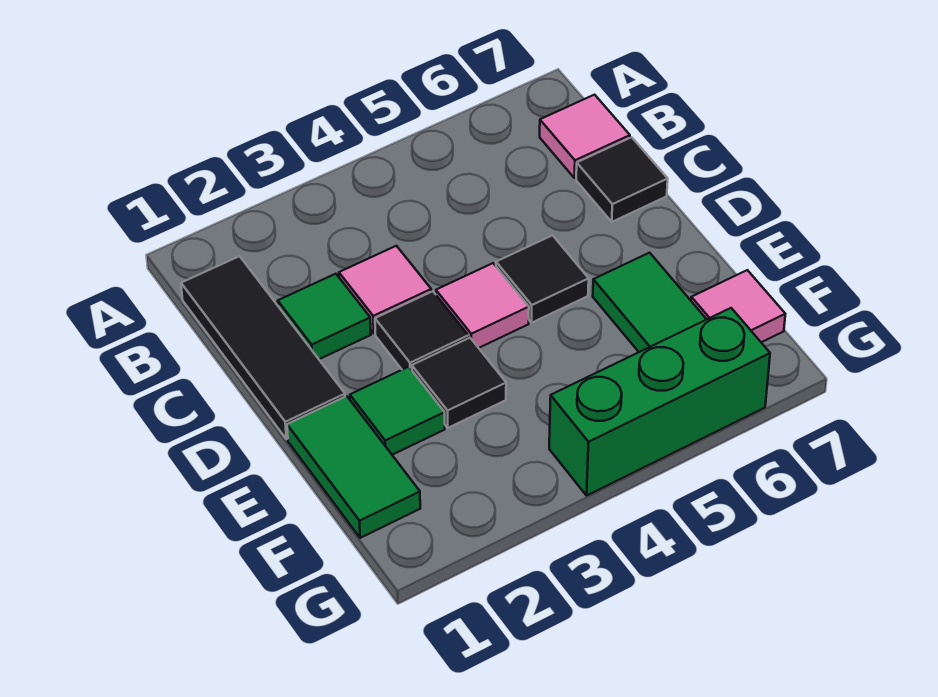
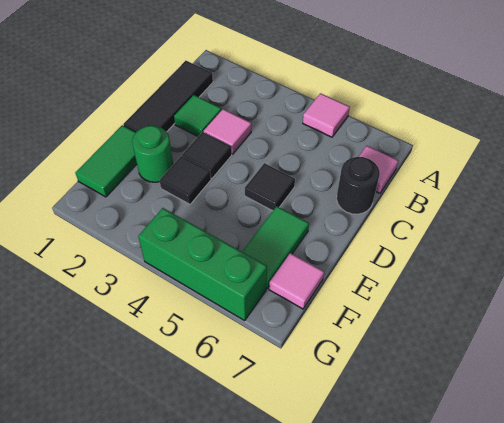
black 1x1 tile [576,137,668,222] -> black 1x1 round brick [337,157,380,214]
pink 1x1 tile [436,263,529,348] -> pink 1x1 tile moved to [303,93,350,137]
green 1x1 tile [350,367,445,455] -> green 1x1 round brick [132,126,173,182]

